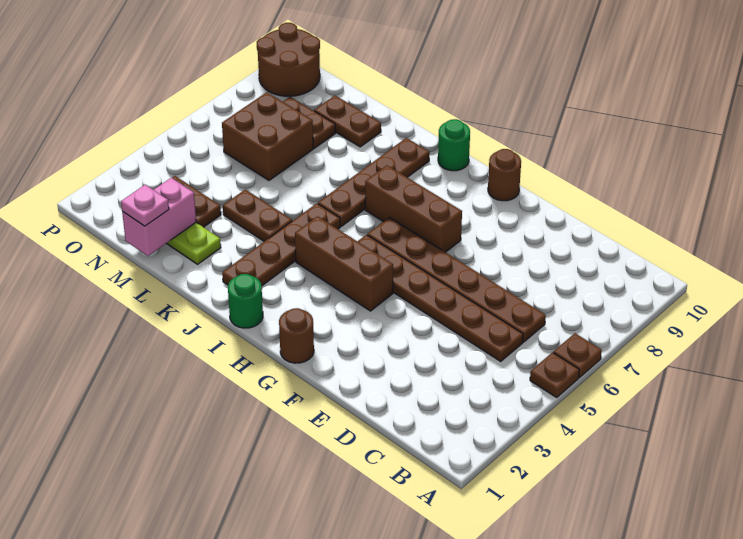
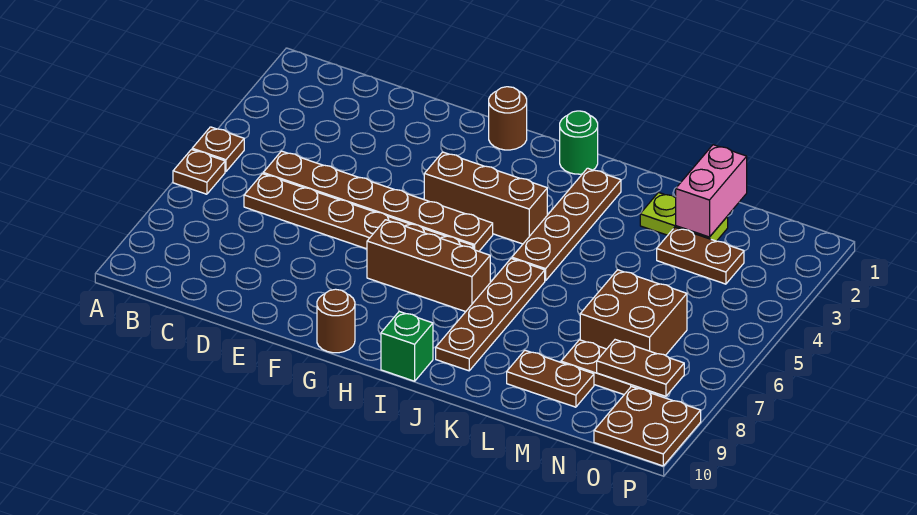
green 1x1 round brick [438,119,470,171] -> green 1x1 brick [381,312,433,381]
brown 1x2 plate [223,189,292,241] -> brown 1x2 plate moved to [597,340,684,396]
pink 1x1 plate [121,185,169,226] -> none
brown 2x2 round brick [257,23,320,96] -> brown 2x2 plate [594,387,701,466]

